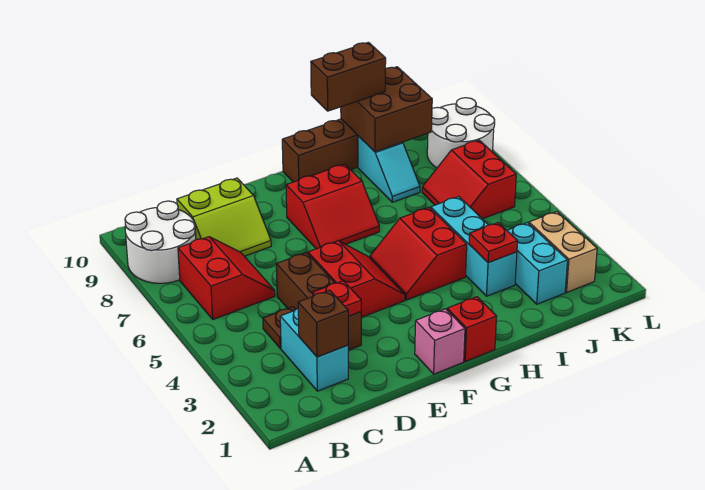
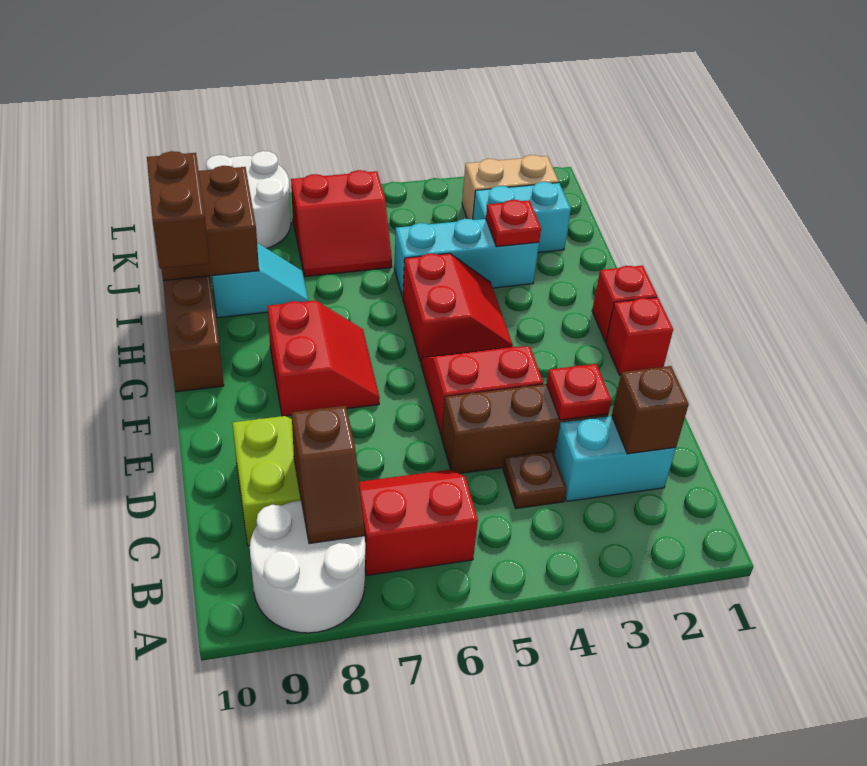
none -> brown 1x2 slope [292,406,364,544]
pink 1x1 brick [415,309,465,374] -> red 1x1 brick [606,297,673,375]
red 2x2 slope [370,208,467,300] -> red 2x2 slope turned to [403,253,513,362]

